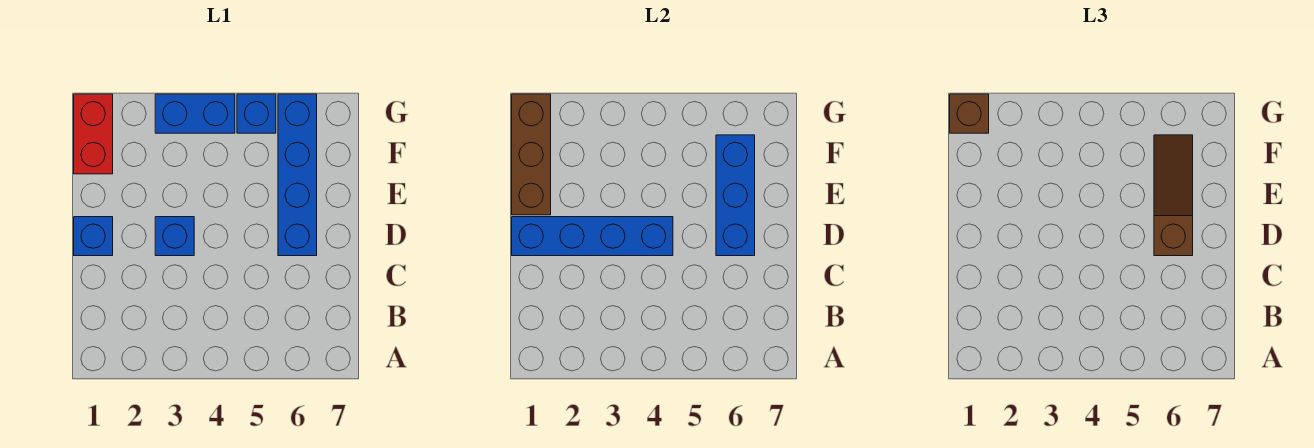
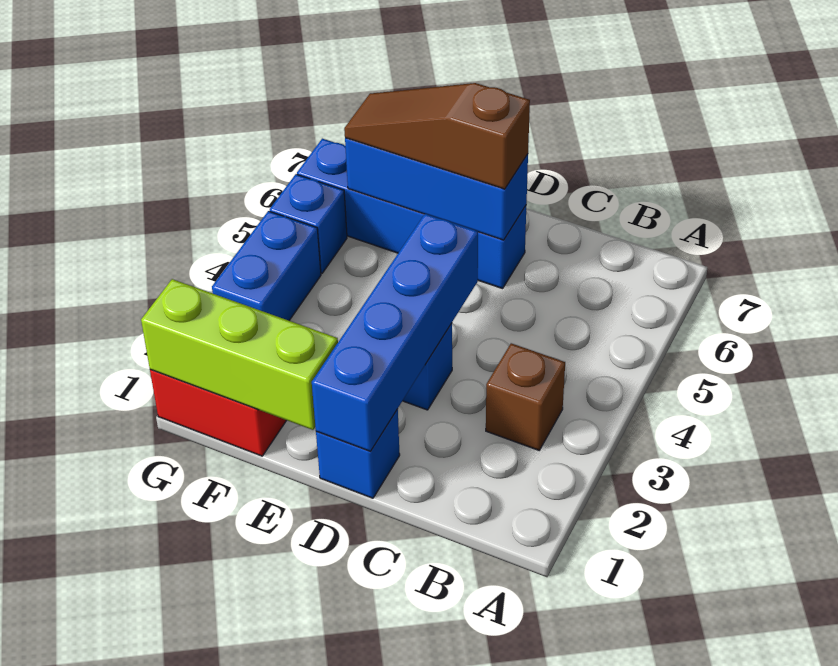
brown 1x3 brick [512,94,551,215] -> lime 1x3 brick [141,279,338,430]
brown 1x1 brick [950,94,989,133] -> brown 1x1 brick moved to [486,343,565,450]

